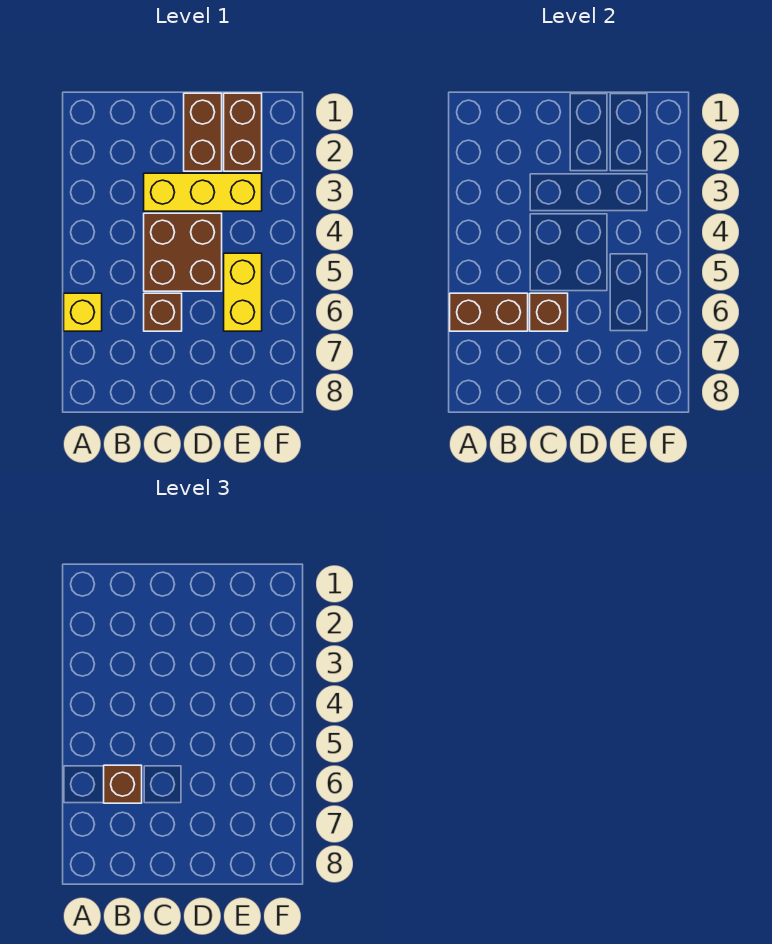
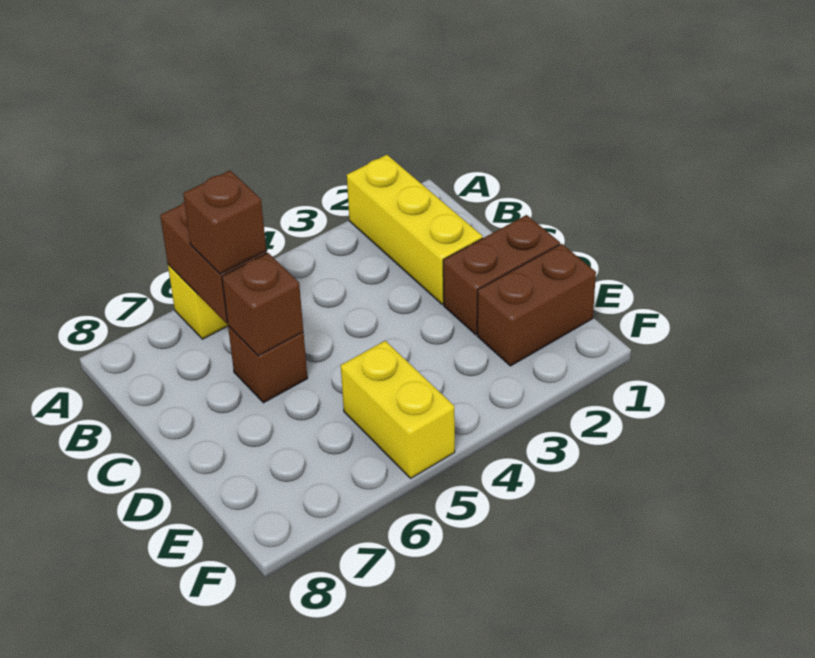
yellow 1x3 brick [144,173,262,211] -> yellow 1x3 brick moved to [347,155,483,304]
brown 2x2 brick [144,213,222,291] -> none
yellow 1x2 brick [224,253,262,331] -> yellow 1x2 brick turned to [341,341,455,478]

